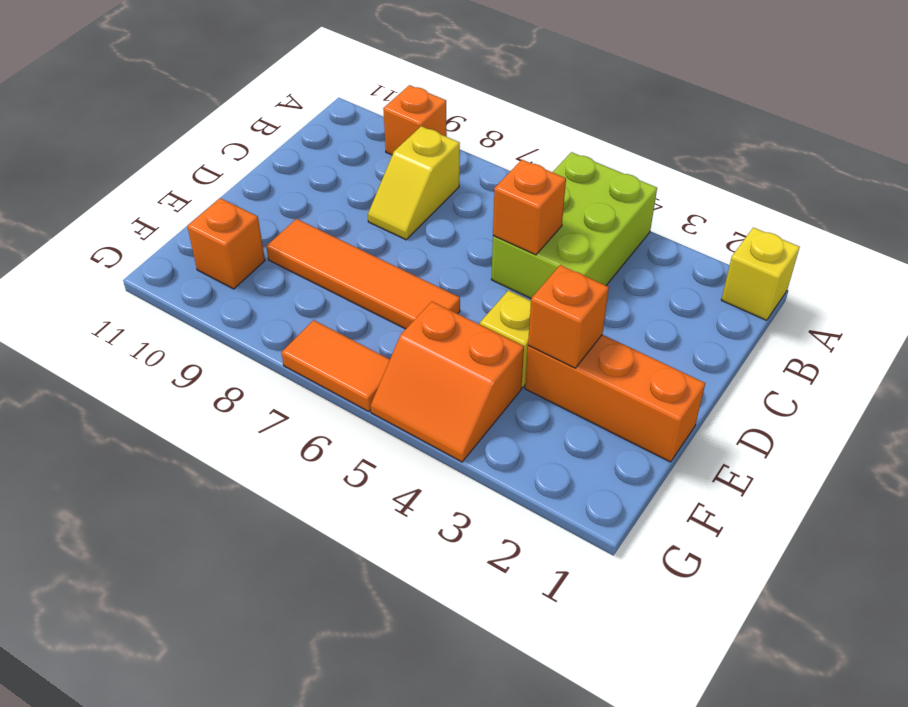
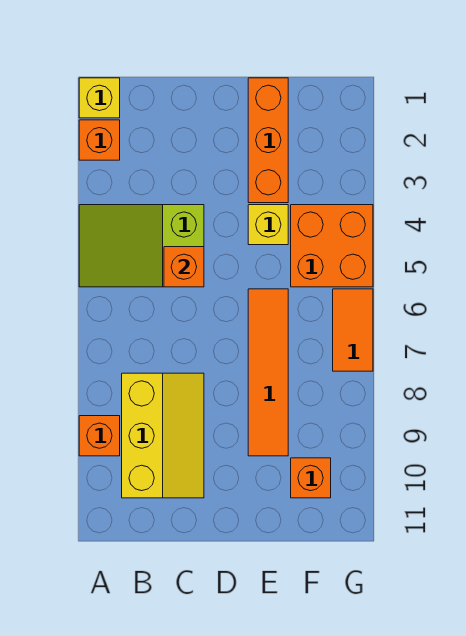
lime 2x3 brick [491,152,657,298] -> lime 2x3 slope [79,205,204,287]
yellow 1x2 slope [368,126,460,240] -> yellow 2x3 slope [122,373,204,498]
orange 1x1 brick [528,265,609,368] -> orange 1x1 brick moved to [79,120,120,160]
orange 2x2 slope [371,302,524,462] -> orange 2x2 brick [291,205,373,287]

